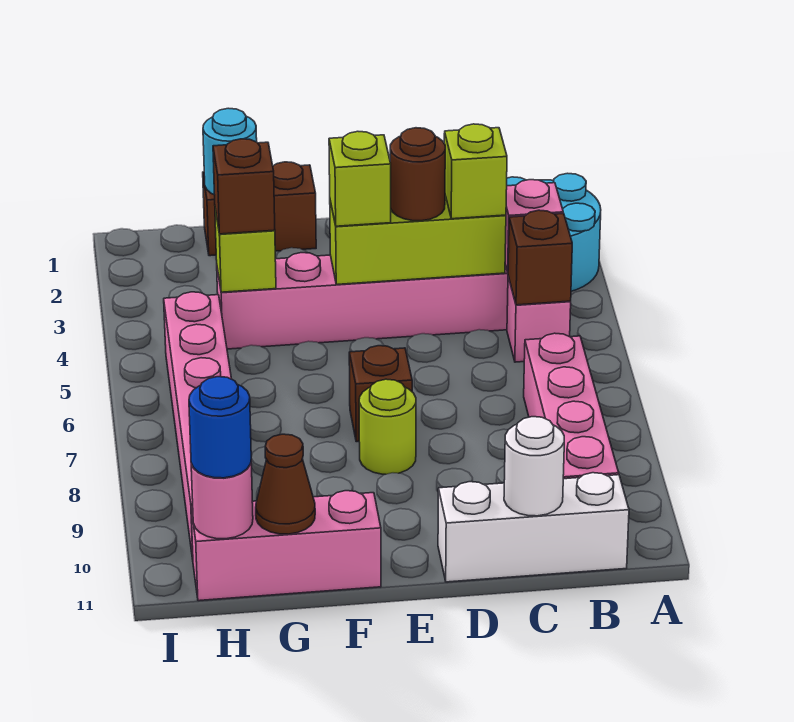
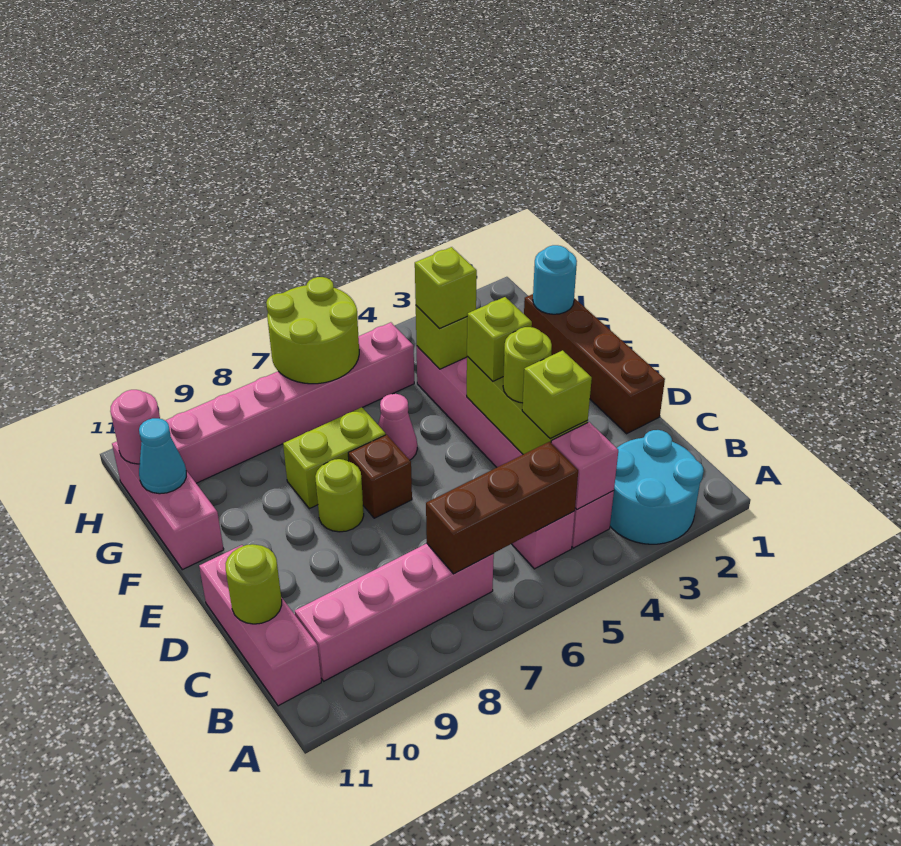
brown 1x1 brick [508,210,572,305] -> brown 1x3 brick [426,442,578,574]
white 1x3 brick [438,473,629,582] -> pink 1x3 brick [199,545,321,706]
white 1x1 round brick [504,417,564,516] -> lime 1x1 round brick [226,544,282,624]
brown 1x1 round brick [390,128,445,221] -> lime 1x1 round brick [503,327,552,403]
brown 1x2 brick [203,162,316,256] -> brown 1x4 brick [524,294,665,434]
none -> pink 1x1 cone [378,394,417,460]
none -> lime 1x2 brick [283,407,386,509]
brown 1x1 brick [213,139,275,234] -> lime 1x1 brick [415,247,477,329]
brown 1x1 cone [256,434,315,534] -> cyan 1x1 cone [139,418,186,494]
none -> lime 2x2 round brick [266,277,359,384]
blue 1x1 round brick [189,377,251,478] -> none

